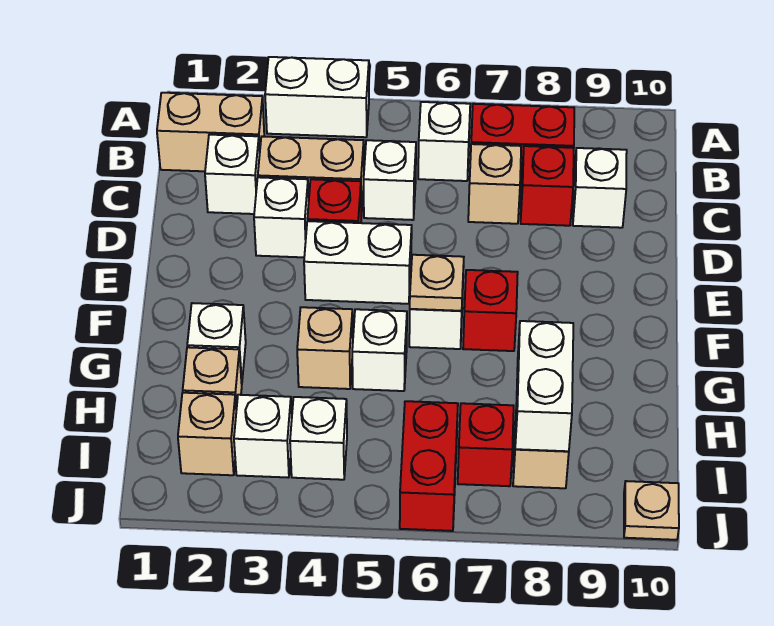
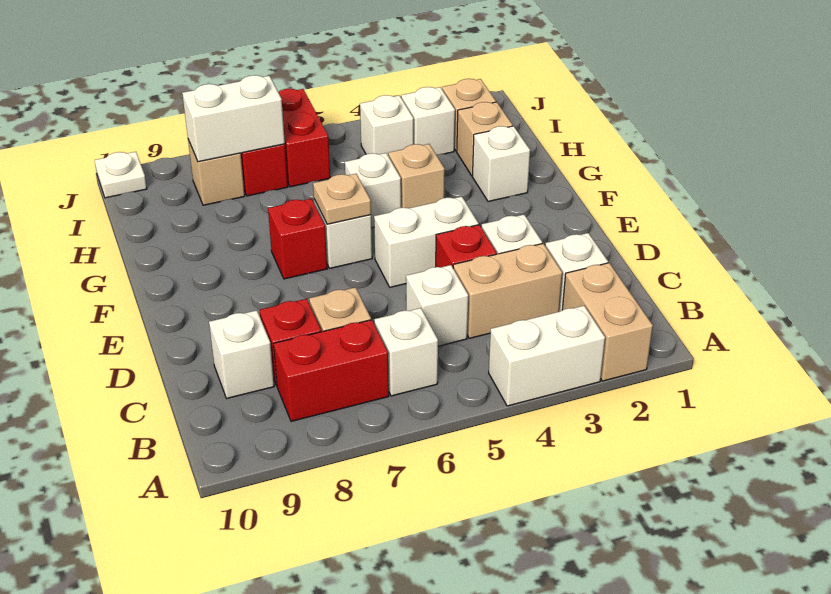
tan 1x2 brick [157,93,264,171] -> tan 1x2 brick turned to [562,263,653,381]
white 1x2 brick [515,321,573,451] -> white 1x2 brick turned to [182,75,285,162]
tan 1x1 plate [624,481,679,540] -> white 1x1 plate [94,152,147,198]

